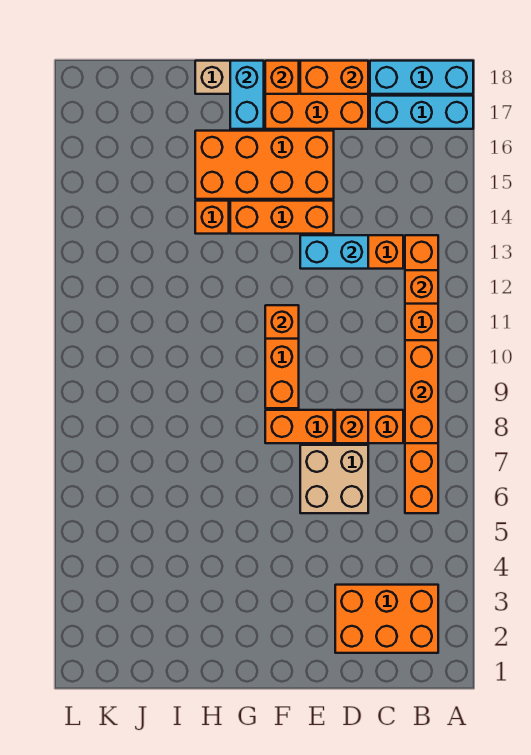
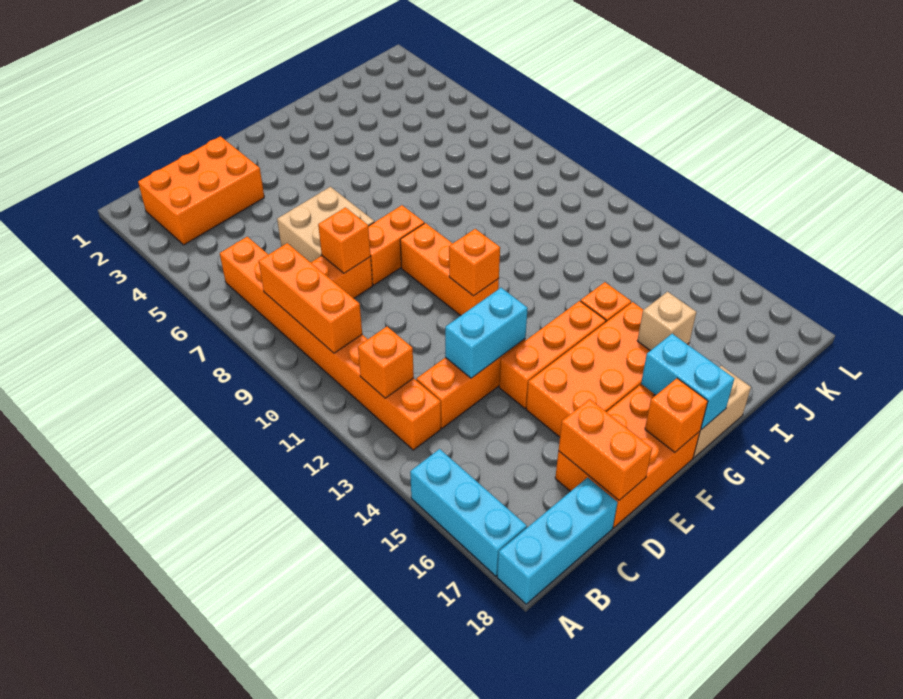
cyan 1x3 brick [370,96,473,129] -> cyan 1x3 brick turned to [410,449,527,576]
orange 1x2 brick [300,61,368,94] -> orange 1x2 brick turned to [558,399,652,500]
none -> tan 1x1 brick [637,292,696,351]

